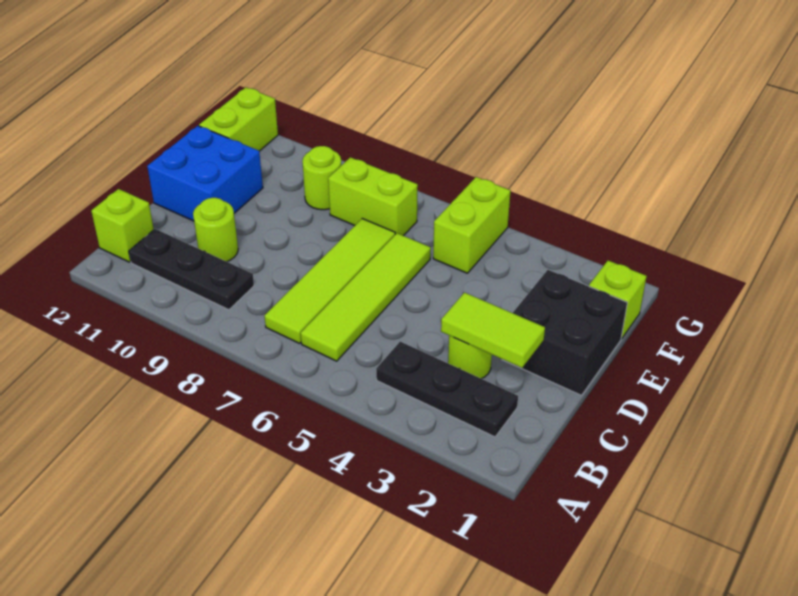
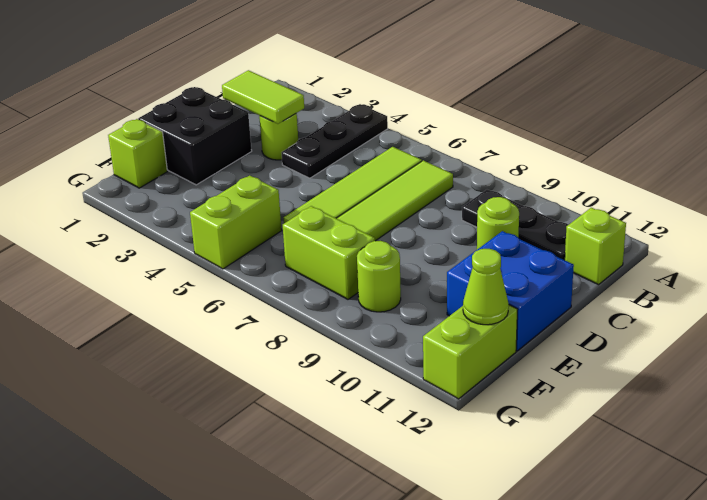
black 1x3 plate [376,342,518,437] -> black 1x3 plate turned to [282,104,388,178]
none -> lime 1x1 cone [463,249,509,325]

